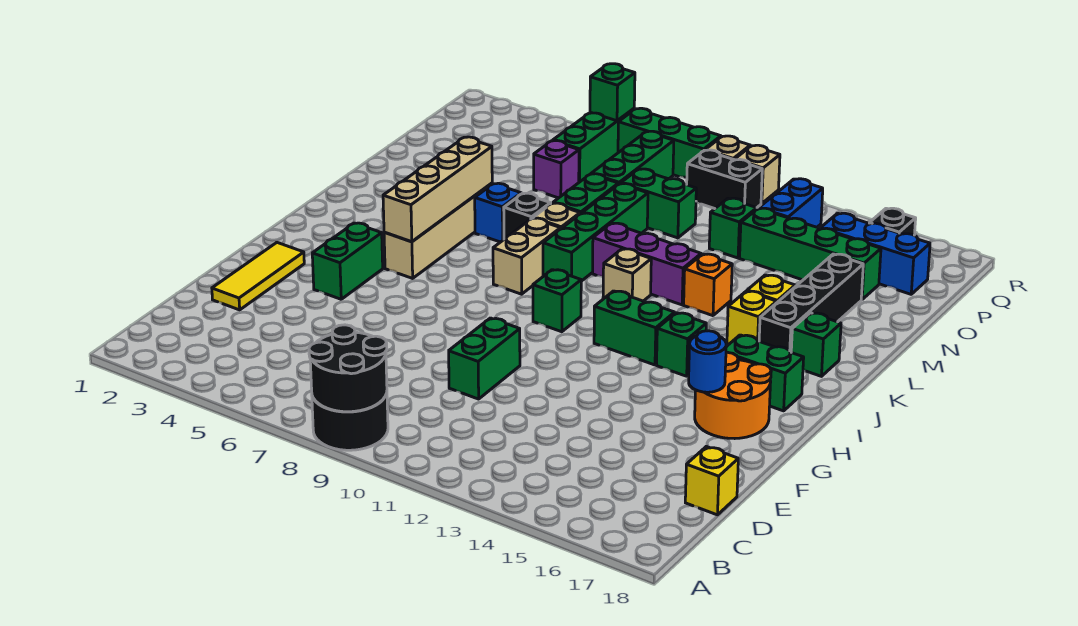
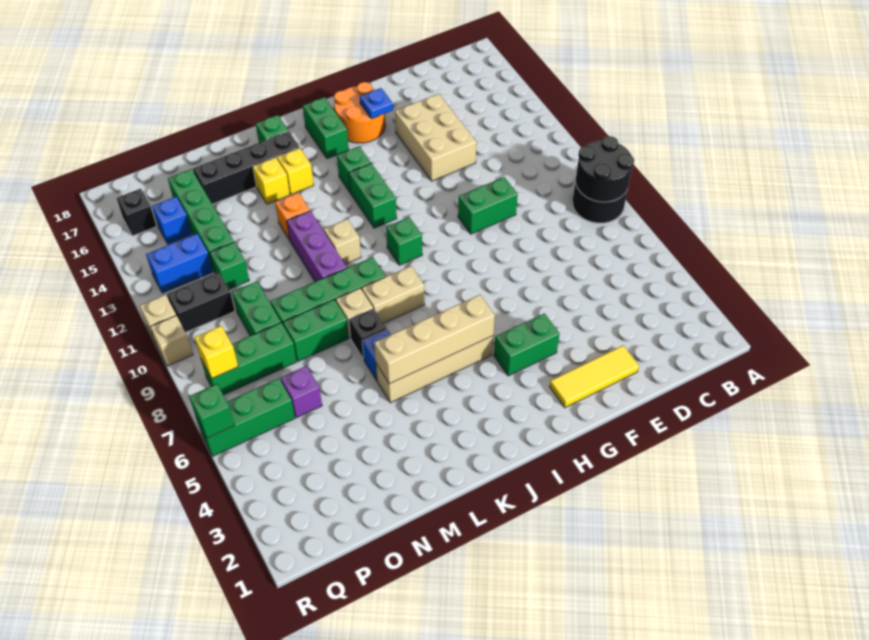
yellow 1x1 brick [685,447,738,515] -> yellow 1x1 brick moved to [195,326,238,379]
none -> tan 2x3 brick [395,94,477,181]
blue 1x1 round brick [689,331,726,392] -> blue 1x1 plate [360,88,393,119]
blue 1x3 brick [821,213,930,294] -> blue 1x1 brick [152,197,192,244]
black 1x2 brick [687,150,762,209] -> black 1x2 brick turned to [167,273,235,332]
green 1x3 brick [618,108,721,178] -> none

